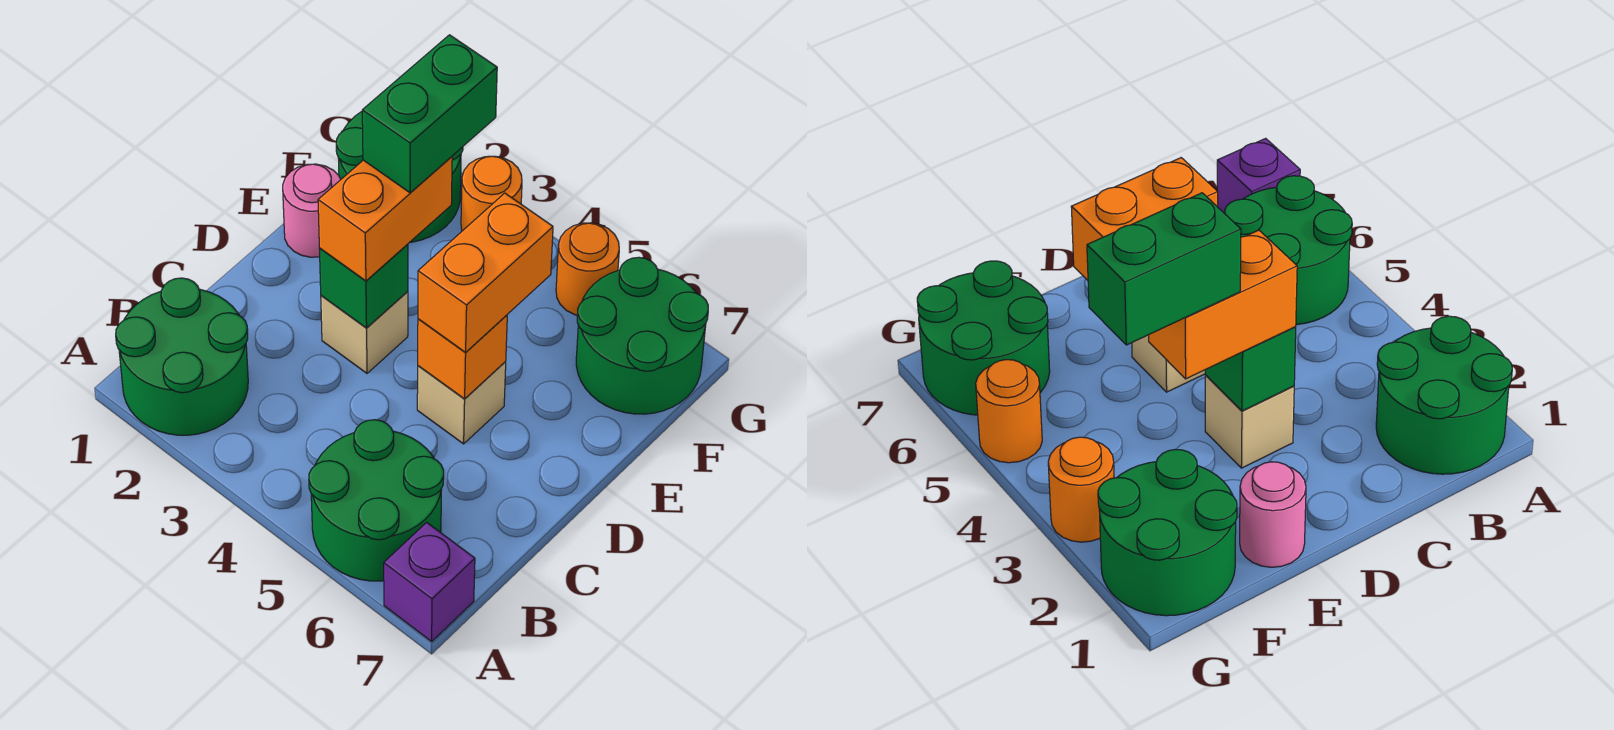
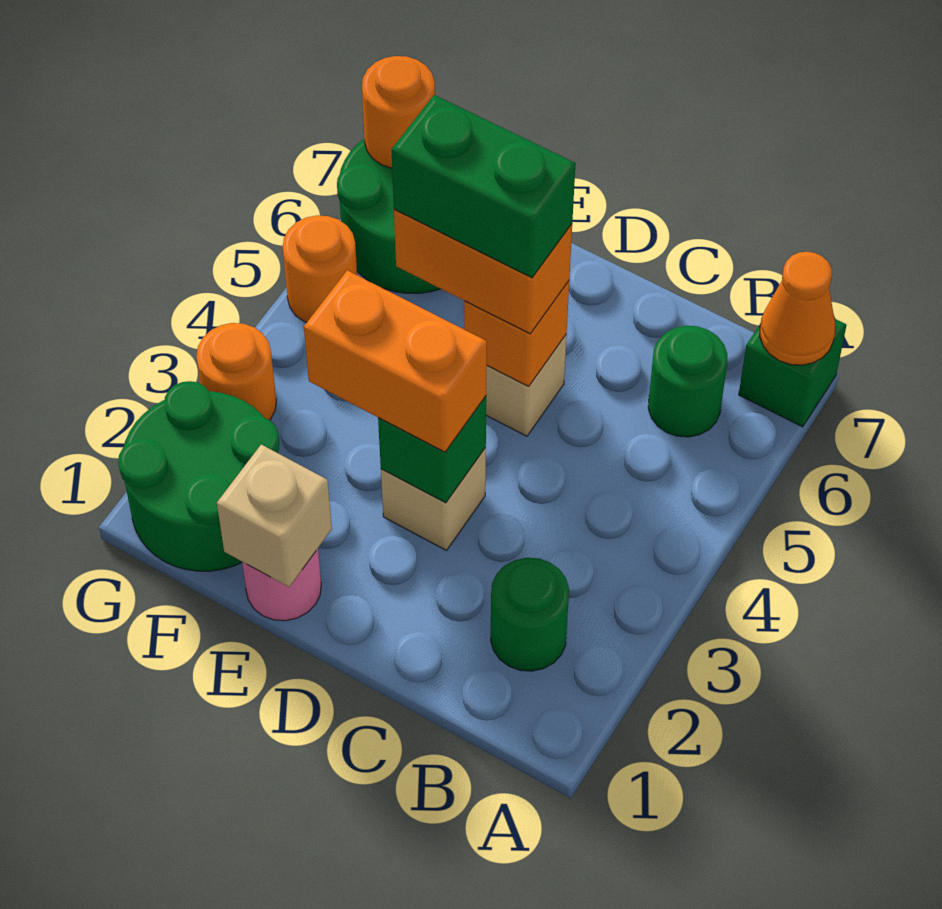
green 2x2 round brick [116,278,248,435] -> green 1x1 round brick [491,558,569,671]
green 2x2 round brick [309,420,444,581] -> green 1x1 round brick [648,326,727,437]
purple 1x1 brick [384,522,475,641] -> green 1x1 brick [739,319,846,427]
none -> orange 1x1 cone [760,252,835,365]
none -> tan 1x1 brick [217,444,332,587]
green 1x2 brick [362,35,497,193] -> green 1x2 brick moved to [391,95,575,278]
none -> orange 1x1 round brick [362,56,435,168]

